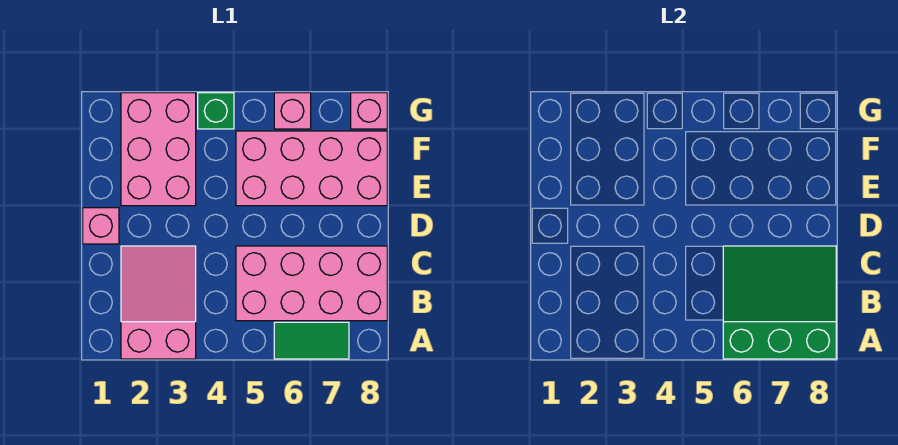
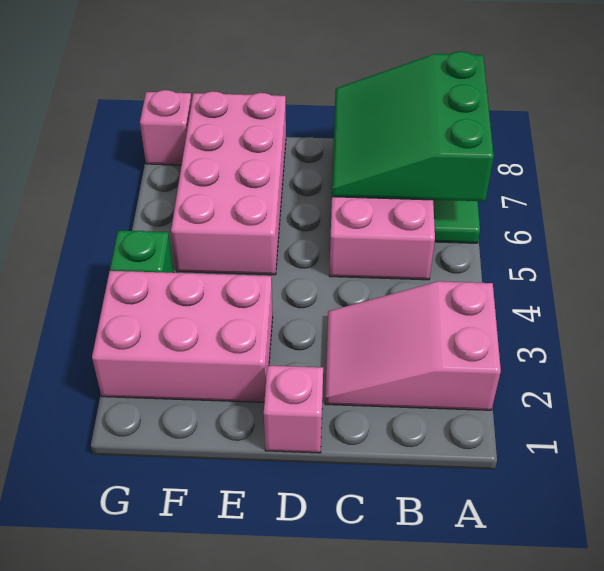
pink 1x1 brick [274,93,311,129] -> none

